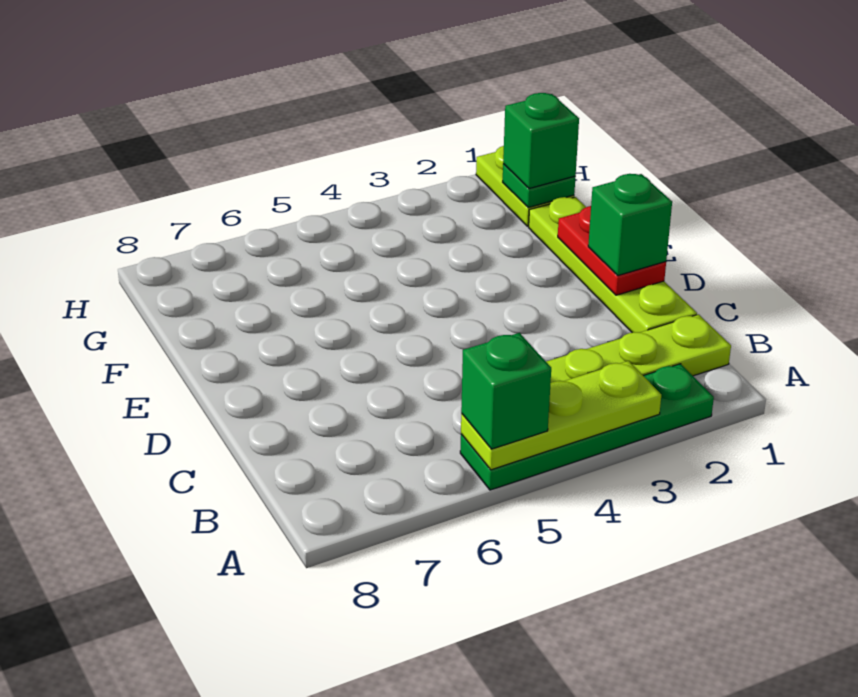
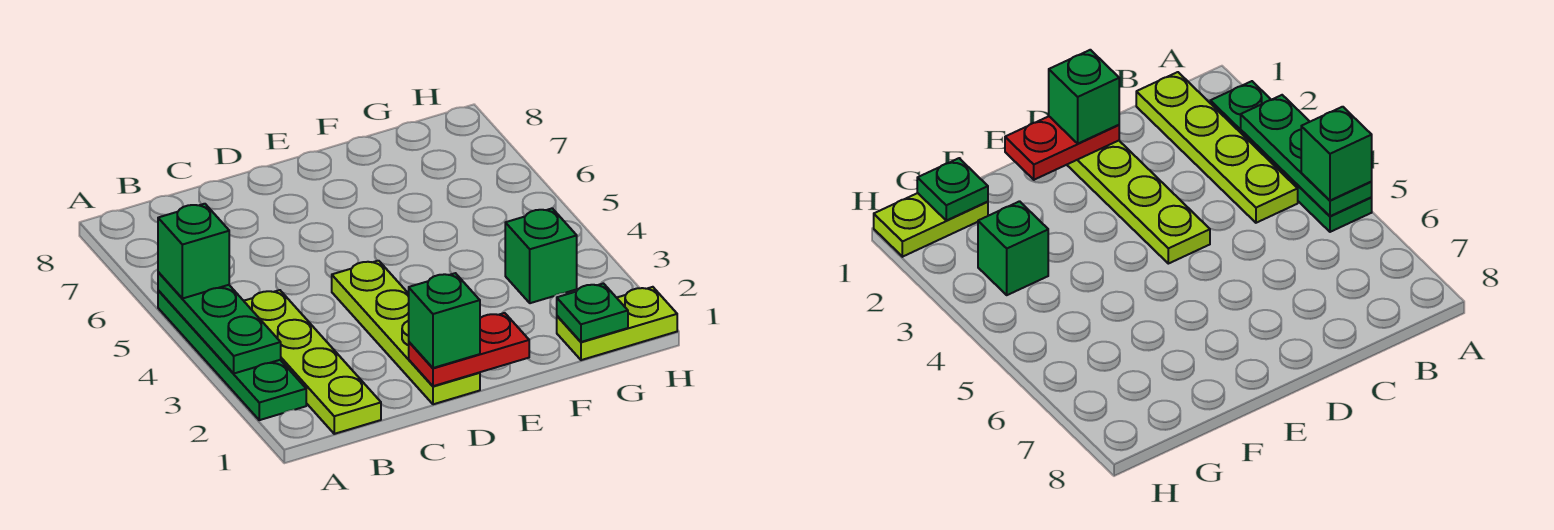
lime 1x3 plate [461,361,661,470] -> green 1x3 plate [158,272,281,374]
lime 1x4 plate [529,197,697,333] -> lime 1x4 plate turned to [332,261,480,404]
green 1x1 brick [503,93,579,189] -> green 1x1 brick moved to [505,208,577,303]

